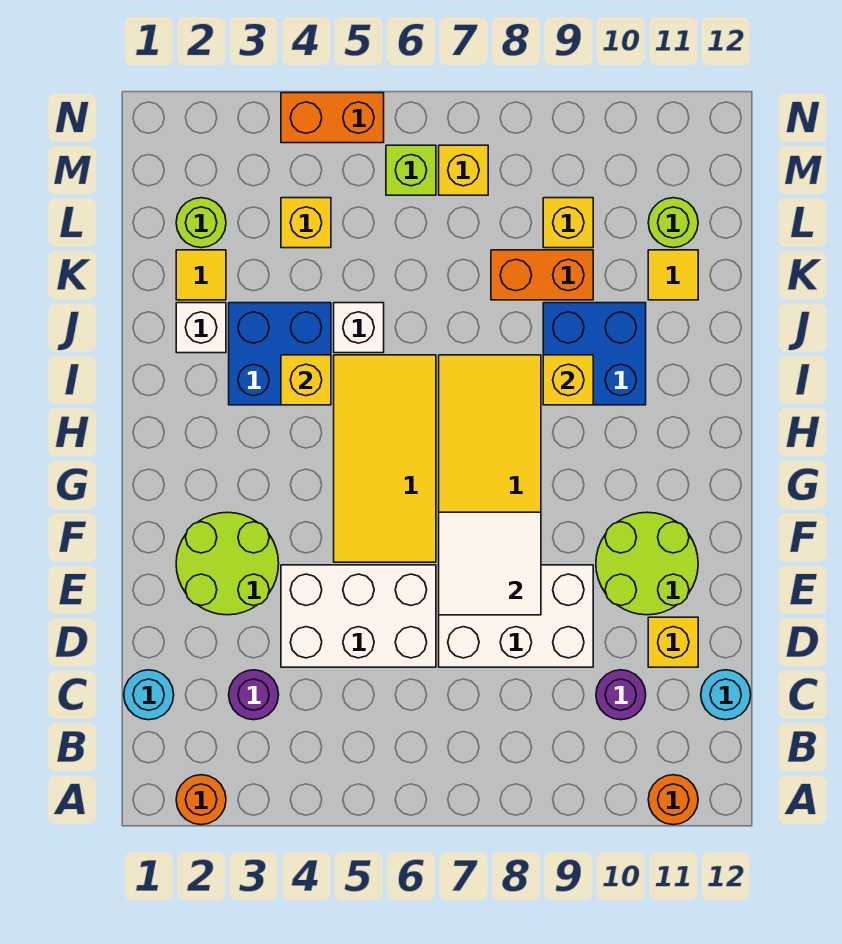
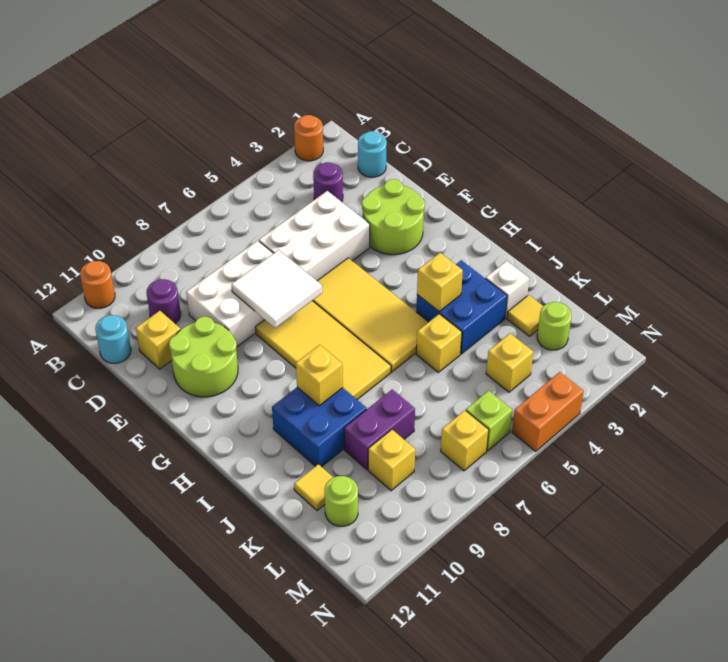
white 1x1 brick [334,303,384,353] -> yellow 1x1 brick [416,314,462,372]
orange 1x2 brick [491,250,593,300] -> purple 1x2 brick [344,390,415,470]

